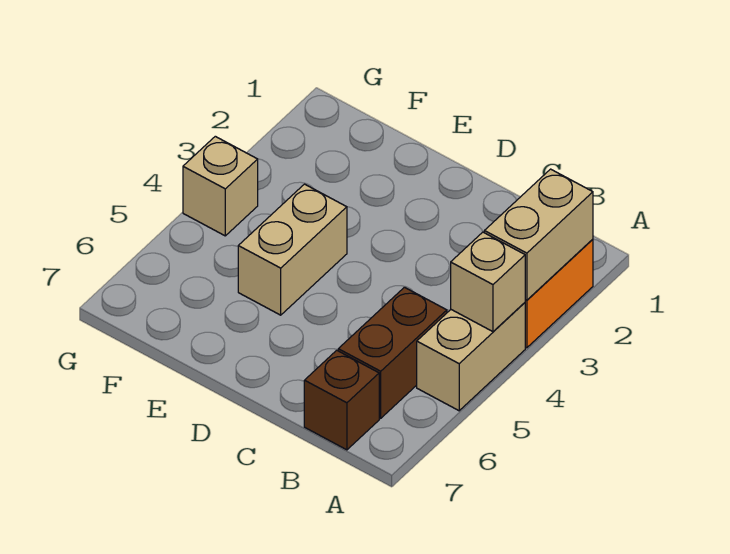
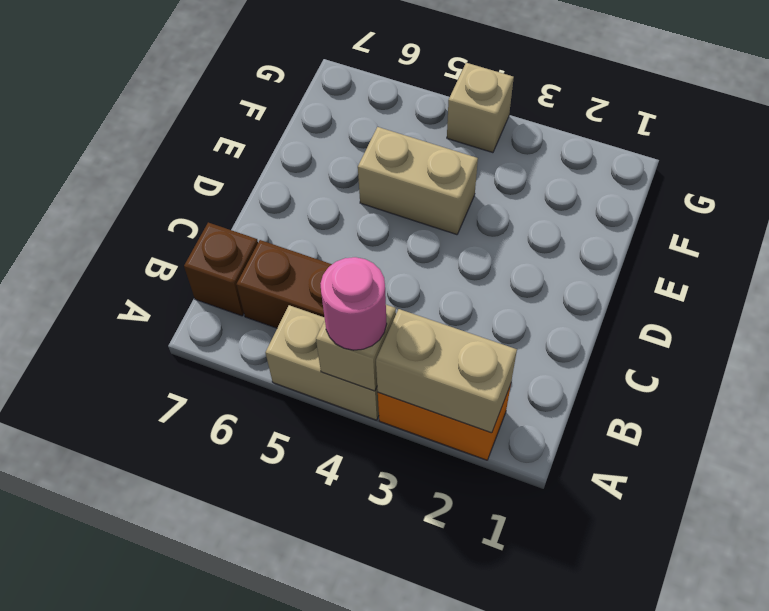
none -> pink 1x1 round brick [320,257,387,350]

